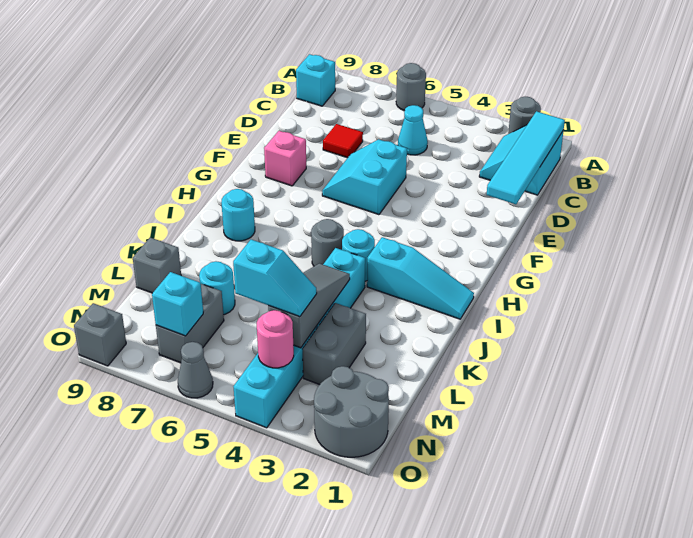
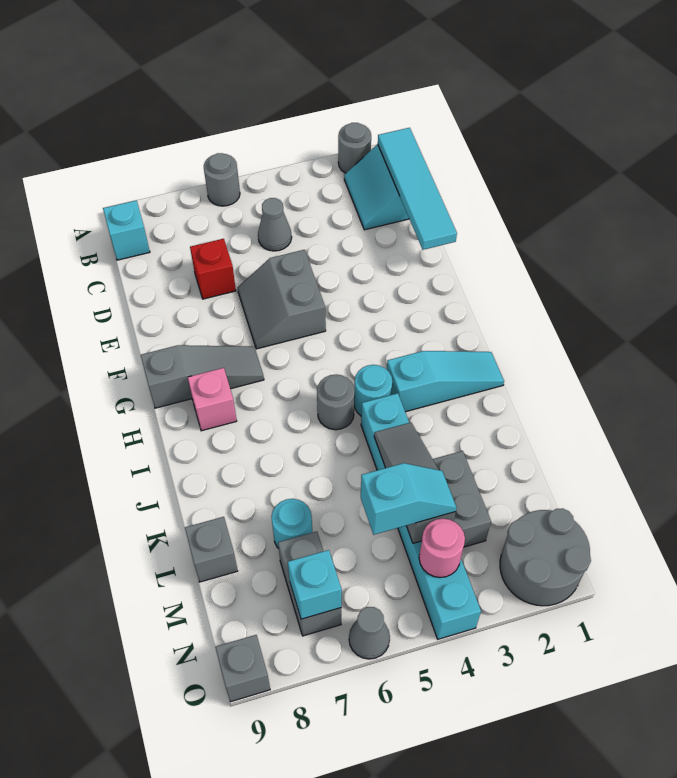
cyan 1x1 cone [398,105,428,155] -> grey 1x1 cone [258,198,292,251]
red 1x1 tile [323,124,363,158] -> red 1x1 brick [190,239,236,299]
cyan 2x2 slope [322,139,407,215] -> grey 2x2 slope [238,250,326,349]
pink 1x1 brick [264,131,306,186] -> pink 1x1 brick moved to [188,368,237,431]
none -> grey 1x3 slope [141,345,264,408]
cyan 1x1 round brick [221,189,255,241] -> none

